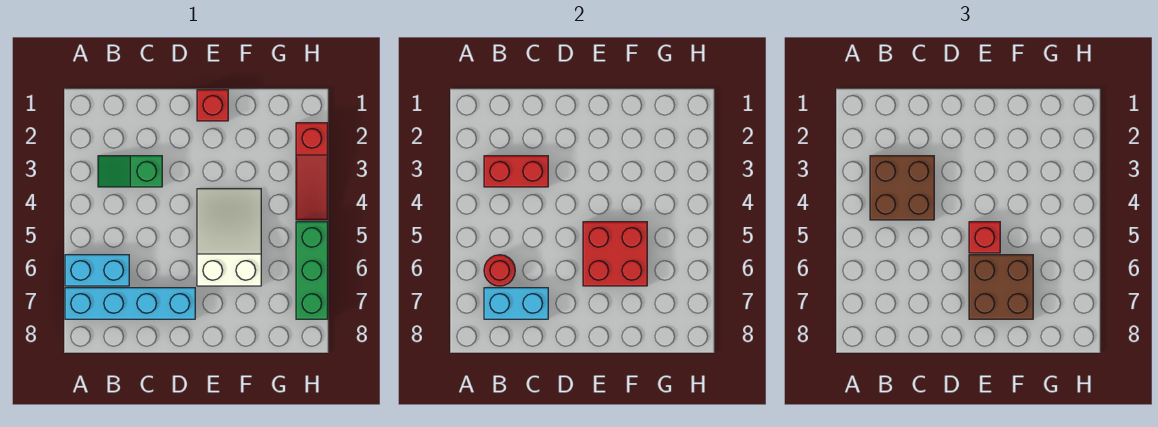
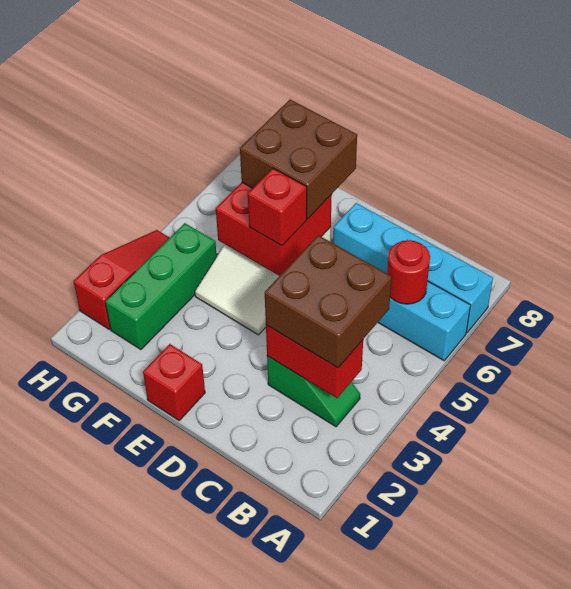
cyan 1x2 brick [484,288,548,319] -> none
green 1x3 brick [296,222,328,319] -> green 1x3 brick moved to [105,223,217,350]

